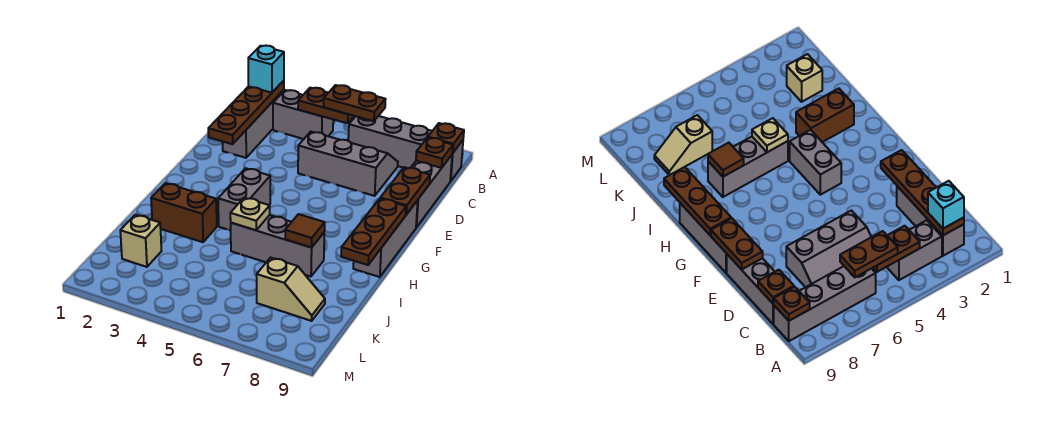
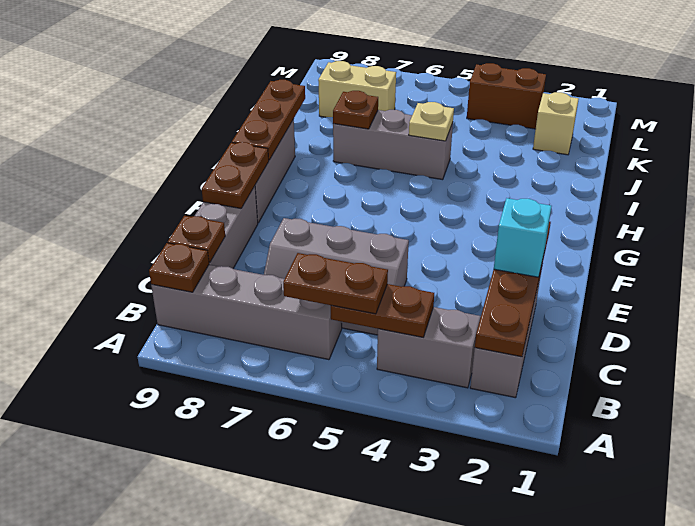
cyan 1x1 brick [248,46,284,93] -> cyan 1x1 brick moved to [494,198,551,277]
grey 1x2 brick [218,168,270,230] -> none
brown 1x2 brick [151,183,217,242] -> brown 1x2 brick moved to [467,63,546,129]
brown 1x1 tile [285,214,325,248] -> brown 1x1 plate [333,91,378,129]
tan 1x2 slope [257,258,325,321] -> tan 1x2 brick [318,61,396,117]

